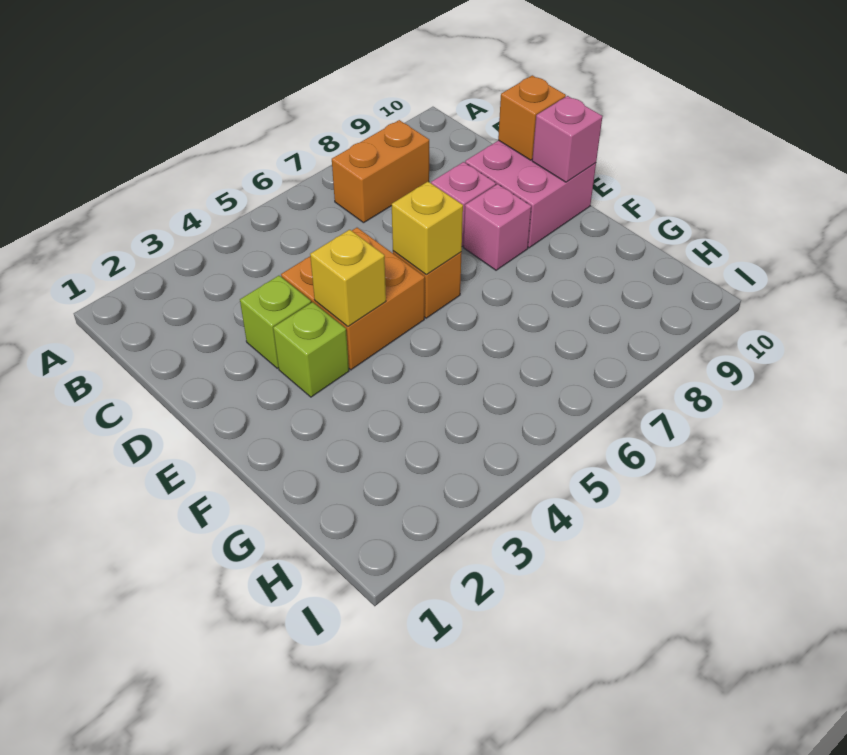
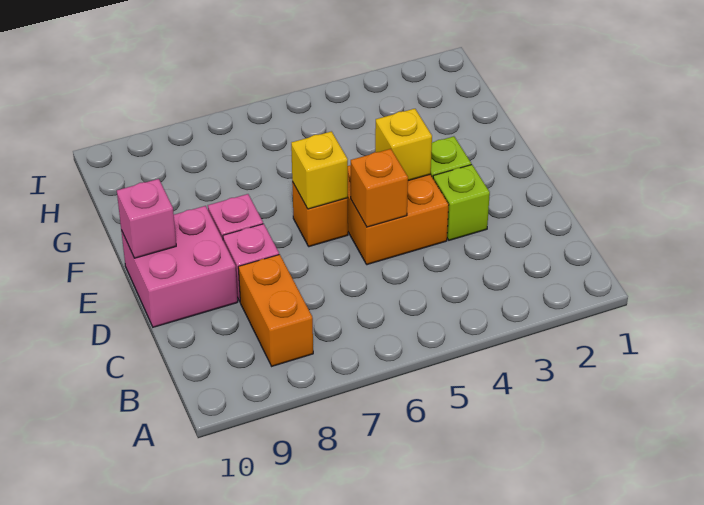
orange 1x2 brick [332,120,429,223] -> orange 1x2 brick turned to [238,255,313,366]
orange 1x1 brick [498,75,566,160] -> orange 1x1 brick moved to [351,149,408,227]

